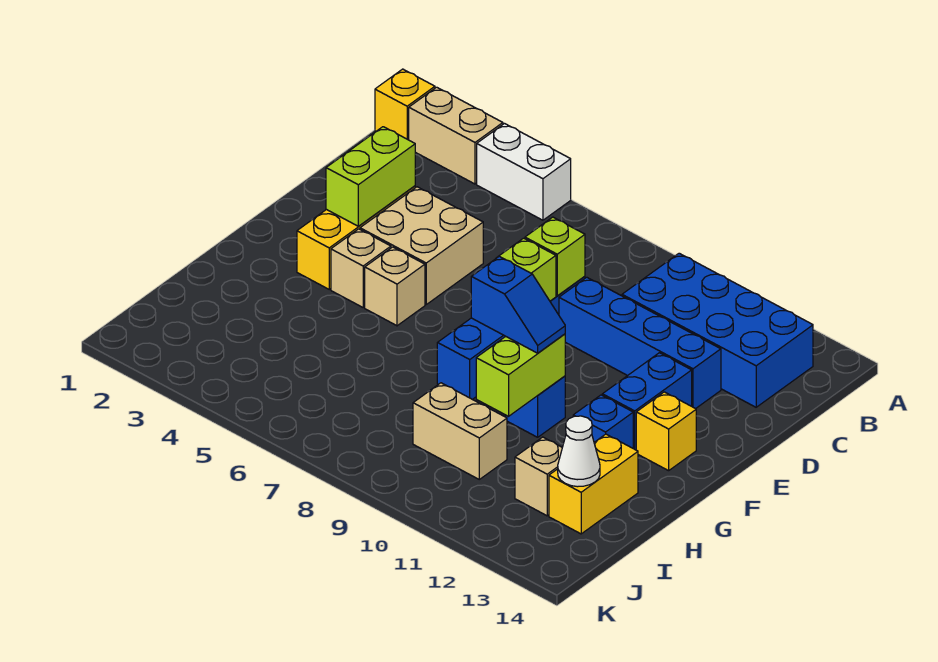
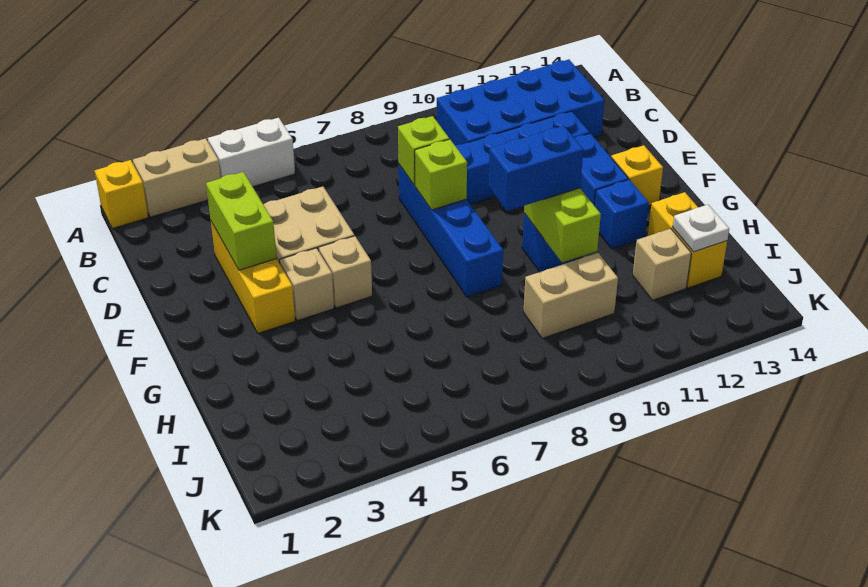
blue 1x2 slope [471,256,565,353] -> blue 1x2 brick [488,126,583,211]
white 1x1 cone [558,416,600,487] -> white 1x1 plate [673,205,729,252]

